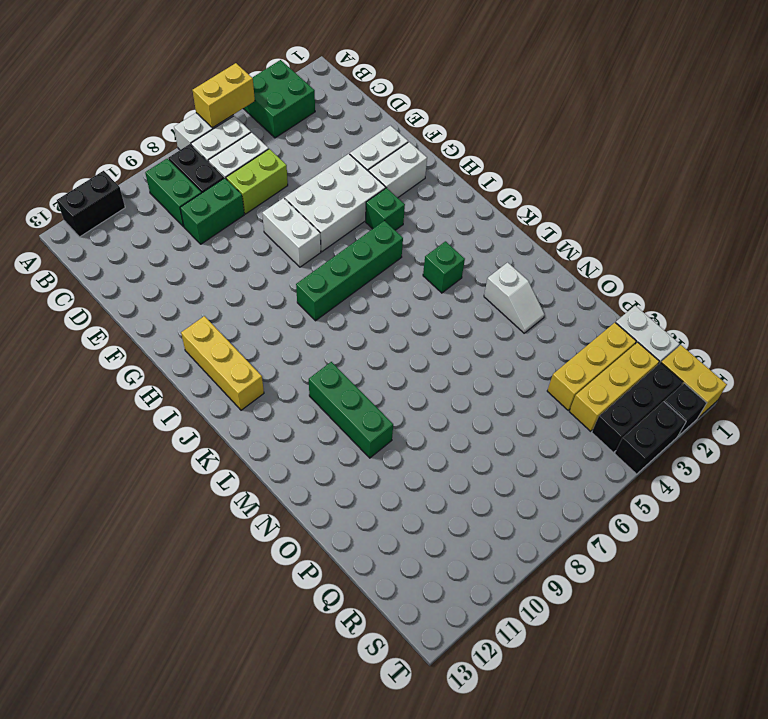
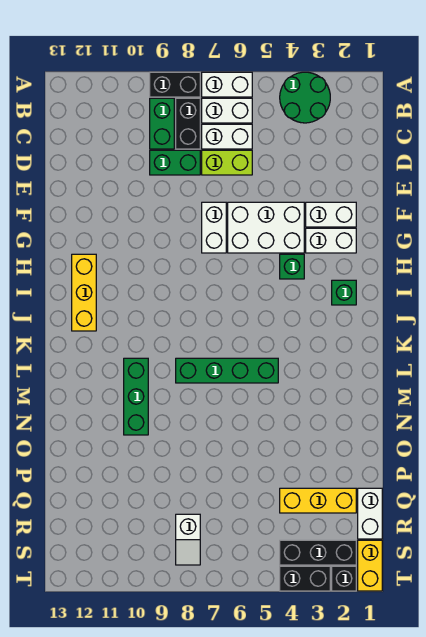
green 2x2 brick [243,60,315,138] -> green 2x2 round brick [280,72,330,123]
yellow 1x2 brick [193,63,255,128] -> none
black 1x2 brick [57,171,125,237] -> black 1x2 brick moved to [150,72,200,97]
green 1x4 brick [296,221,403,321] -> green 1x4 brick moved to [176,358,278,383]
green 1x1 brick [423,241,465,293] -> green 1x1 brick moved to [332,280,356,305]
white 1x2 slope [484,262,545,333] -> white 1x2 slope moved to [176,514,200,565]
yellow 1x3 brick [569,342,659,431] -> none

